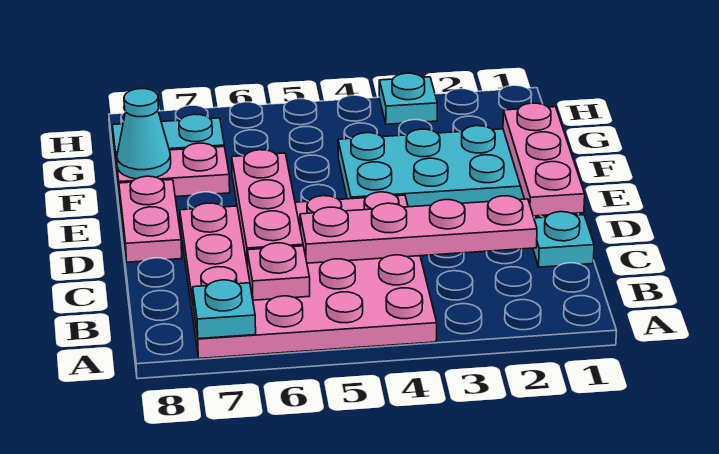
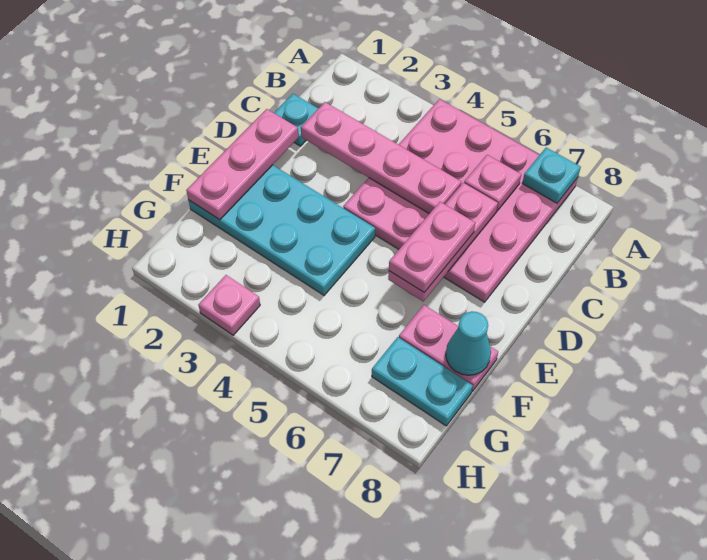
pink 1x2 plate [119,176,182,262] -> pink 1x2 plate moved to [389,202,475,292]
cyan 1x1 plate [379,73,437,124] -> pink 1x1 plate [198,275,260,335]

